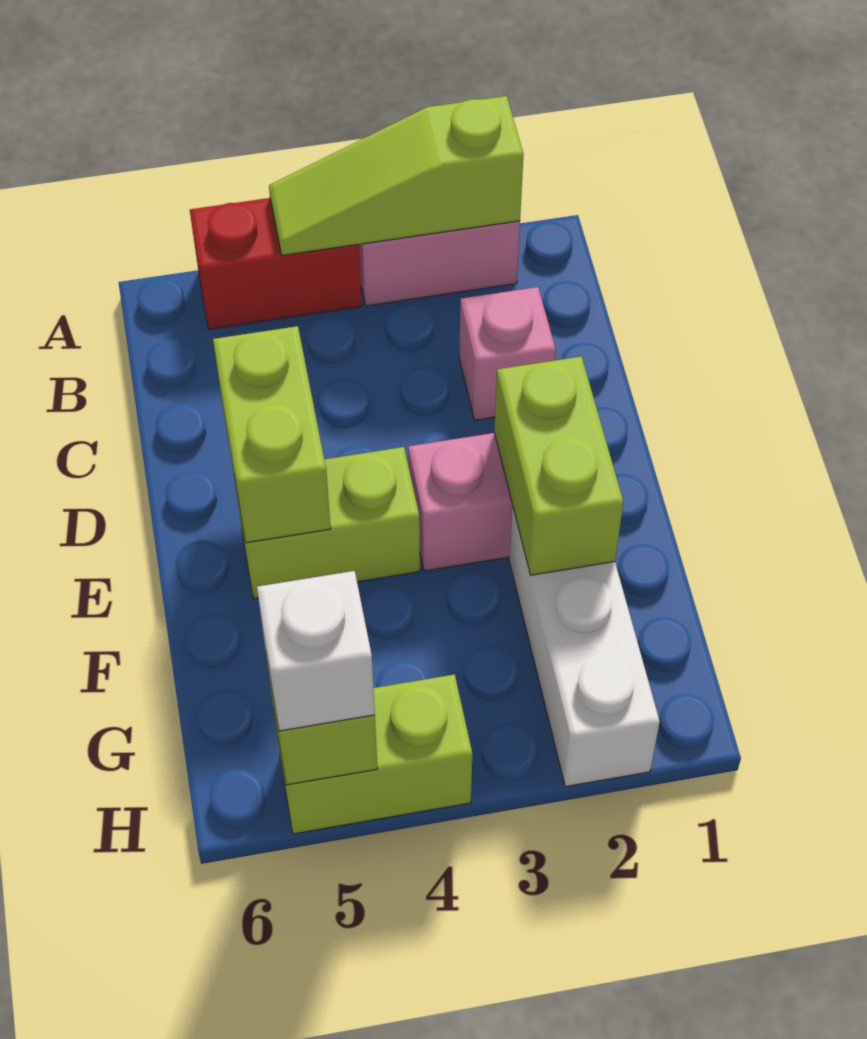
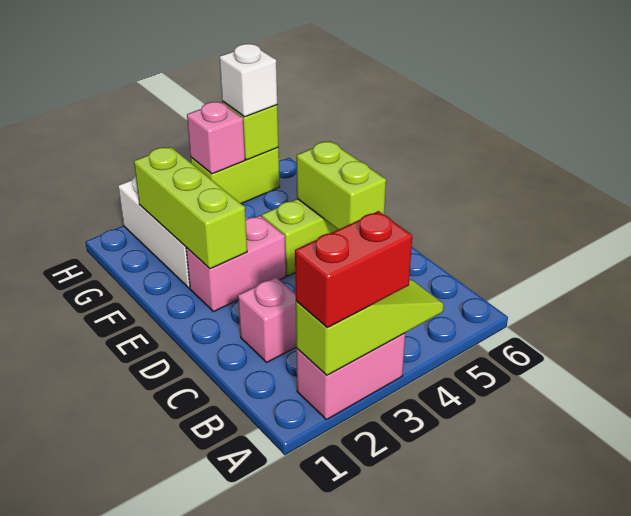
red 1x2 brick [190,198,362,329] -> red 1x2 brick moved to [295,211,412,328]
lime 1x2 brick [494,356,623,575] -> lime 1x3 brick [134,147,247,269]
none -> pink 1x1 brick [187,102,245,174]

